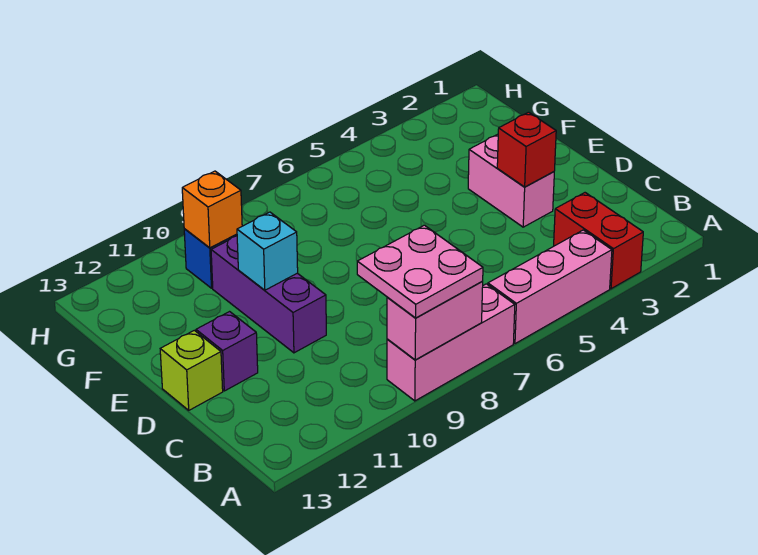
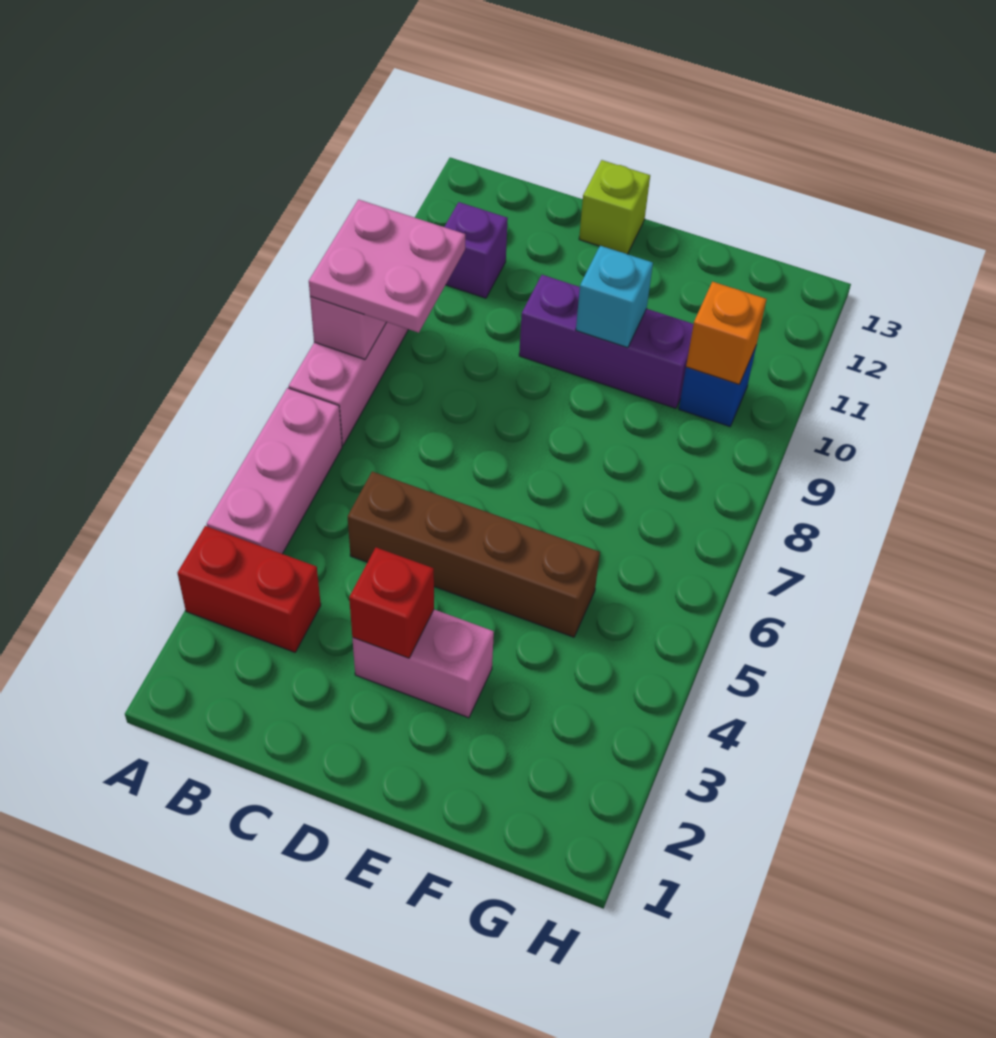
none -> brown 1x4 brick [348,472,600,637]
purple 1x1 brick [196,312,258,391] -> purple 1x1 brick moved to [444,202,508,298]

